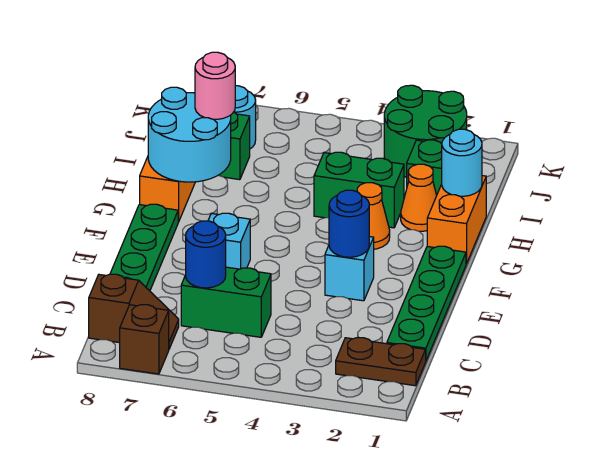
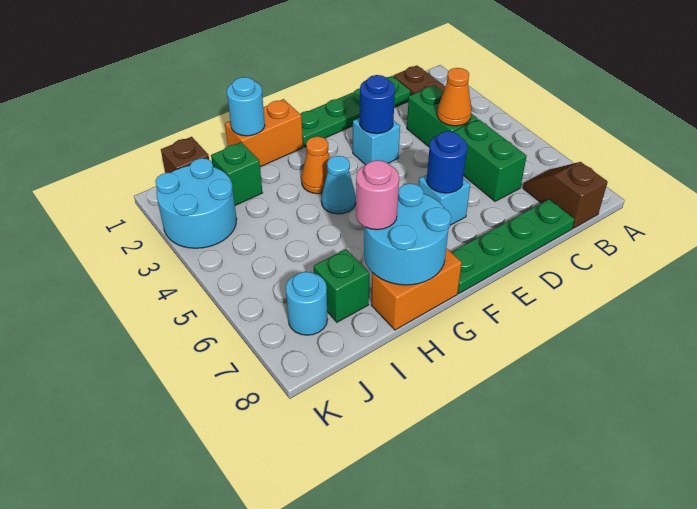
brown 1x1 brick [120,305,169,374] -> brown 1x1 brick moved to [161,137,209,173]
blue 1x1 round brick [186,221,226,288] -> blue 1x1 round brick moved to [427,131,467,193]
none -> cyan 1x1 cone [321,156,356,214]
orange 1x1 cone [401,164,437,231] -> orange 1x1 cone moved to [437,68,471,126]
green 1x2 brick [314,152,404,228] -> green 1x2 brick moved to [407,85,478,147]
green 2x2 round brick [384,85,467,177] -> cyan 2x2 round brick [156,158,237,248]

